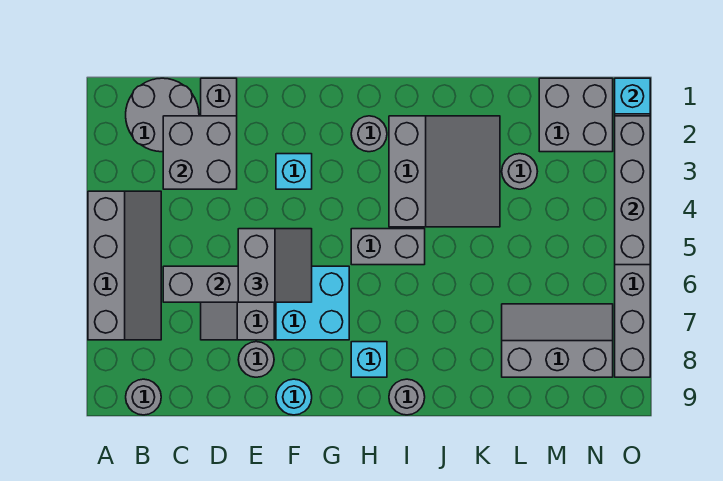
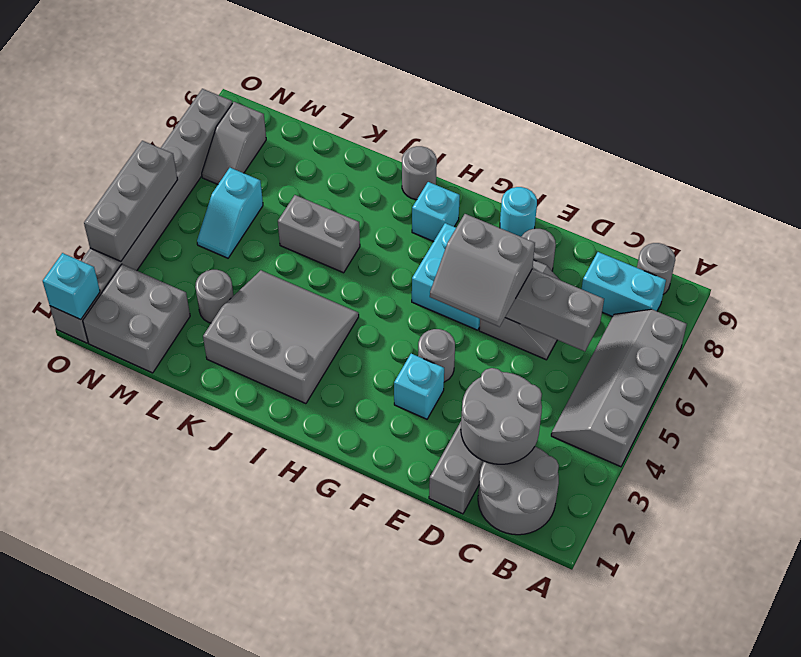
none -> cyan 1x2 brick [582,252,666,317]
grey 2x2 brick [163,116,237,189] -> grey 2x2 round brick [461,368,542,464]
grey 2x2 slope [238,229,312,302] -> grey 2x2 slope turned to [430,214,535,327]
grey 1x1 round brick [351,116,387,152] -> grey 1x1 round brick moved to [418,329,455,382]
grey 1x2 brick [351,229,425,265] -> grey 1x2 brick moved to [278,195,360,273]
grey 3x3 slope [389,116,500,227] -> grey 3x3 slope turned to [203,270,359,404]
grey 2x3 slope [502,304,613,377] -> grey 1x2 slope [202,102,266,184]
none -> cyan 1x2 slope [197,168,263,258]
grey 1x4 brick [615,116,650,265] -> grey 1x3 brick [84,141,178,261]

